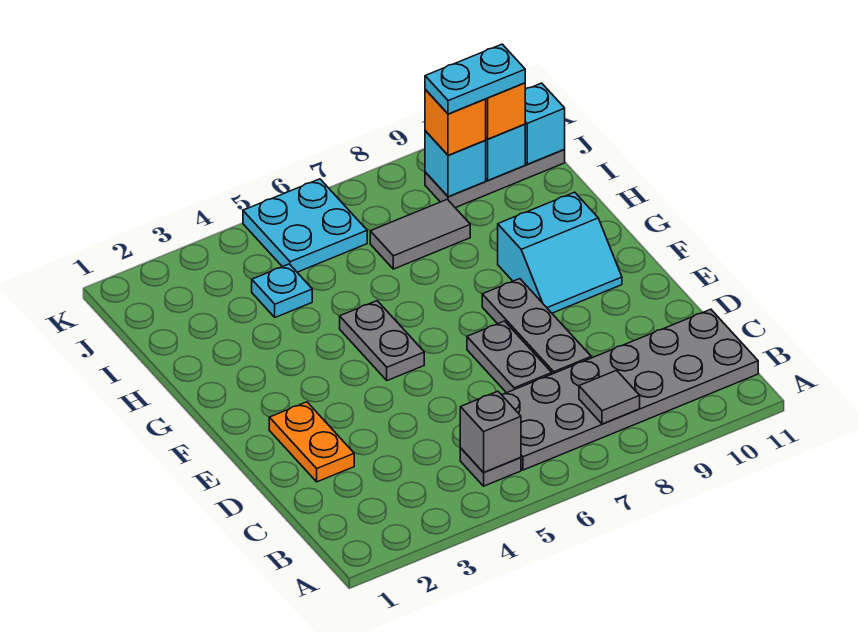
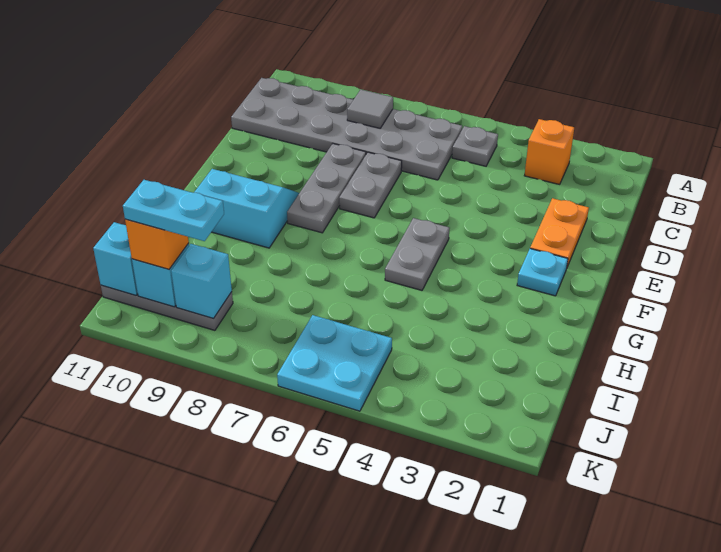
grey 1x1 brick [460,391,521,473] -> none
cyan 1x1 plate [252,264,312,317] -> cyan 1x1 plate moved to [517,249,568,296]
grey 1x2 tile [370,199,470,269] -> none
orange 1x1 brick [425,90,486,155] -> orange 1x1 brick moved to [524,119,574,184]

